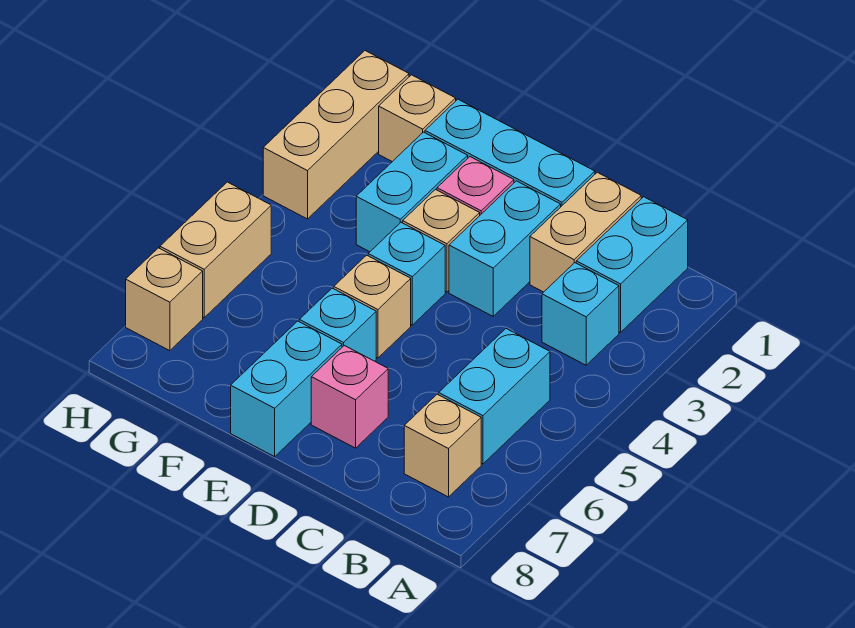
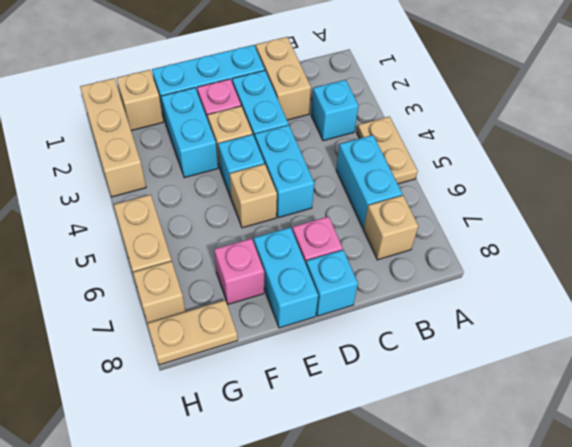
none -> tan 1x2 plate [357,116,418,184]
cyan 1x2 brick [576,197,688,332] -> cyan 1x2 brick moved to [255,125,314,218]
cyan 1x1 brick [299,288,376,361] -> cyan 1x1 brick moved to [306,250,358,316]
none -> pink 1x1 brick [214,238,264,304]
none -> tan 1x2 plate [147,300,238,365]

